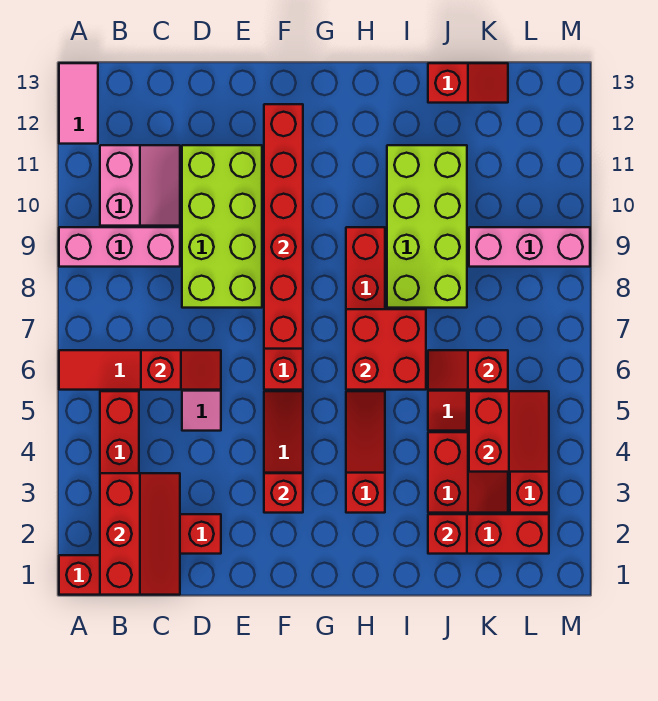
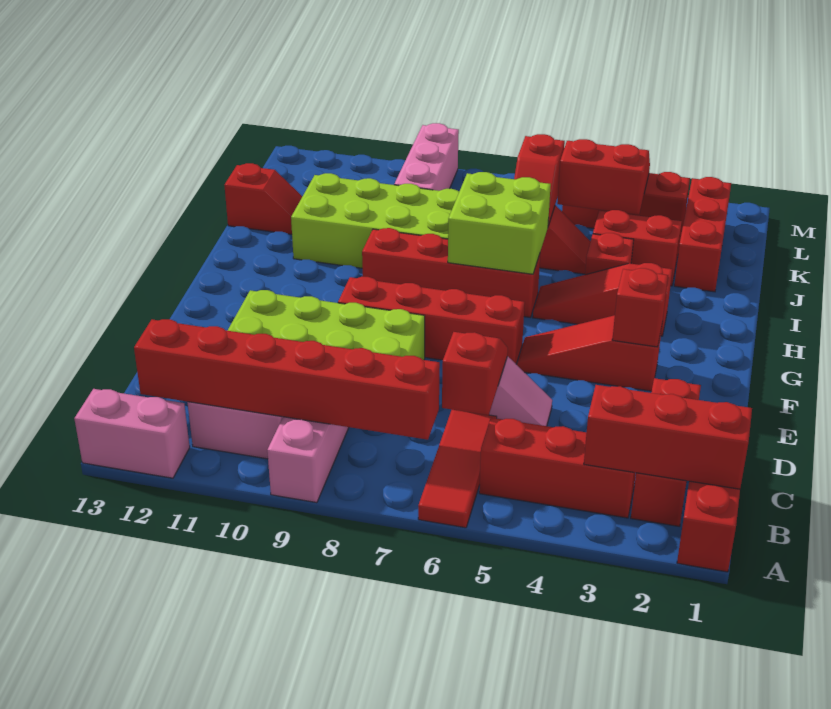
pink 1x2 tile [59,63,98,144] -> pink 1x2 brick [74,389,190,478]
red 1x6 brick [264,104,303,349] -> red 1x6 brick moved to [134,319,440,440]
red 2x2 brick [346,309,426,390] -> lime 2x2 brick [448,172,551,274]
red 1x1 brick [428,514,467,554] -> red 1x1 brick moved to [585,233,634,275]
red 1x2 slope [428,63,508,103] -> red 1x2 slope turned to [224,163,302,234]

